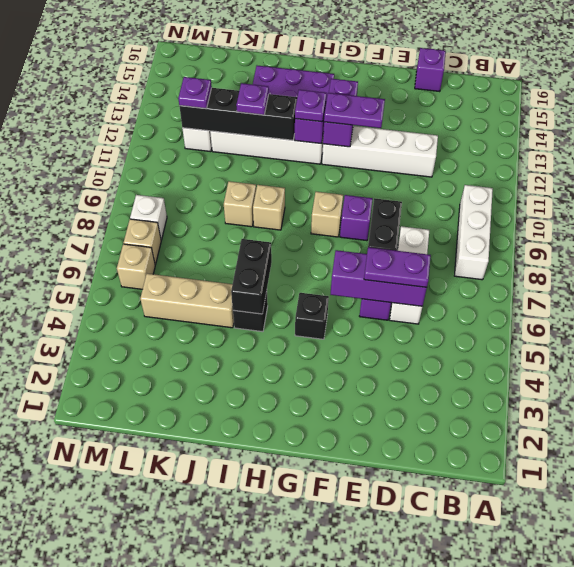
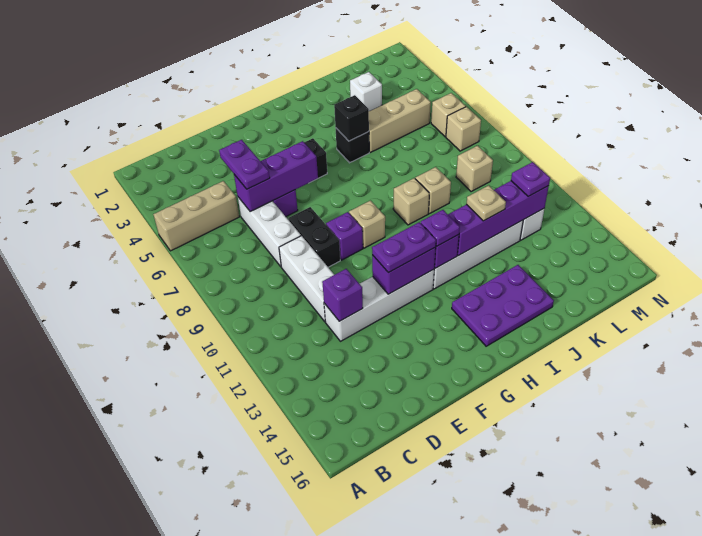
none -> tan 1x3 brick [153,181,239,251]
white 1x3 brick [455,185,493,280] -> white 1x3 brick moved to [279,236,334,322]
purple 1x2 plate [364,247,431,287] -> purple 1x2 plate turned to [219,140,270,189]
purple 1x1 brick [415,48,446,92] -> purple 1x1 brick moved to [322,269,363,321]
purple 1x2 brick [323,79,358,147] -> purple 1x2 brick turned to [372,247,436,294]
black 1x2 brick [231,239,272,314] -> black 1x1 brick [334,95,369,141]
black 1x4 brick [179,88,297,140] -> purple 1x4 brick [448,181,549,256]
purple 1x1 plate [236,83,269,115] -> tan 1x1 plate [467,185,506,221]
none -> tan 1x1 brick [456,146,493,192]
white 1x1 brick [130,195,167,240] -> white 1x1 brick moved to [350,72,382,111]

